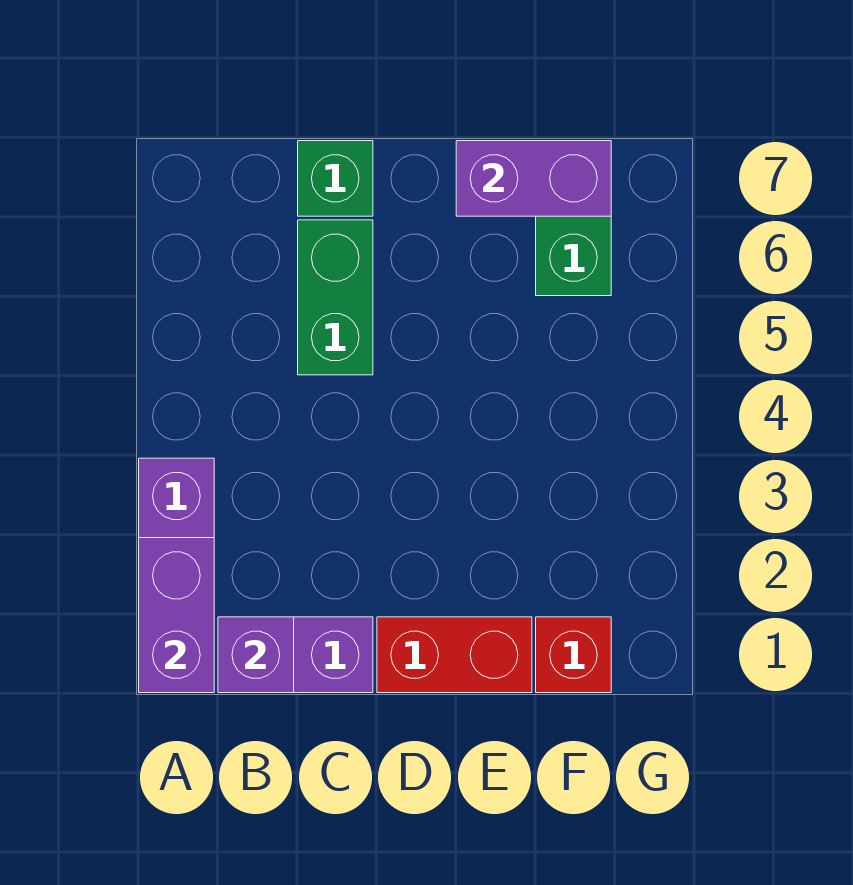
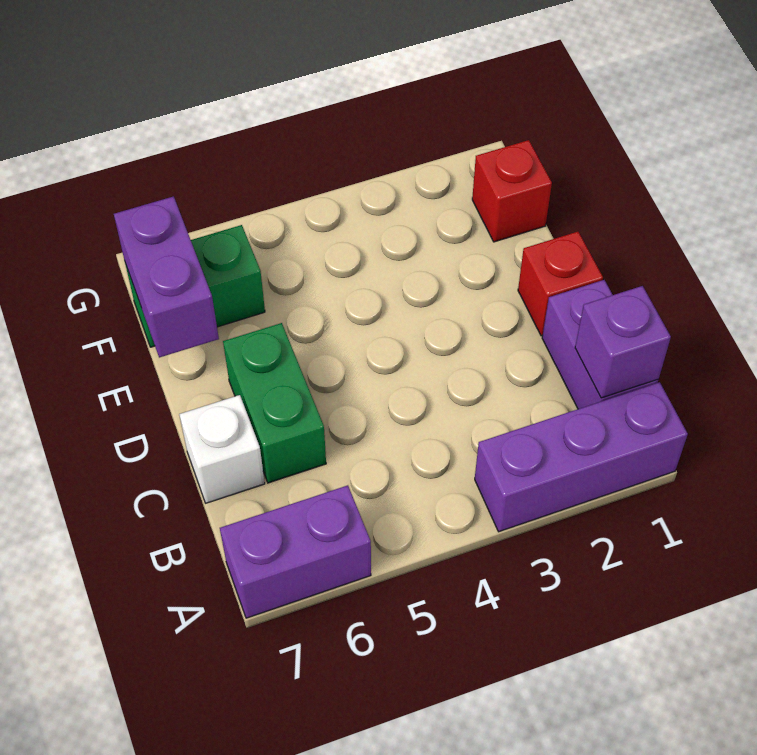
purple 1x2 brick [139,538,214,693] -> purple 1x2 brick moved to [220,485,371,618]
green 1x2 brick [298,220,373,375] -> green 1x2 brick turned to [223,323,326,483]
green 1x1 brick [298,141,373,216] -> white 1x1 brick [179,395,265,503]
red 1x2 brick [377,617,532,693] -> red 1x1 brick [518,232,603,336]

